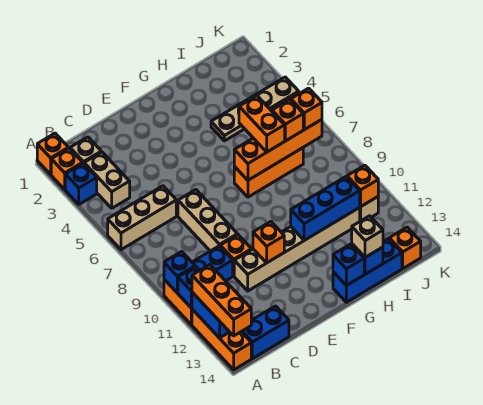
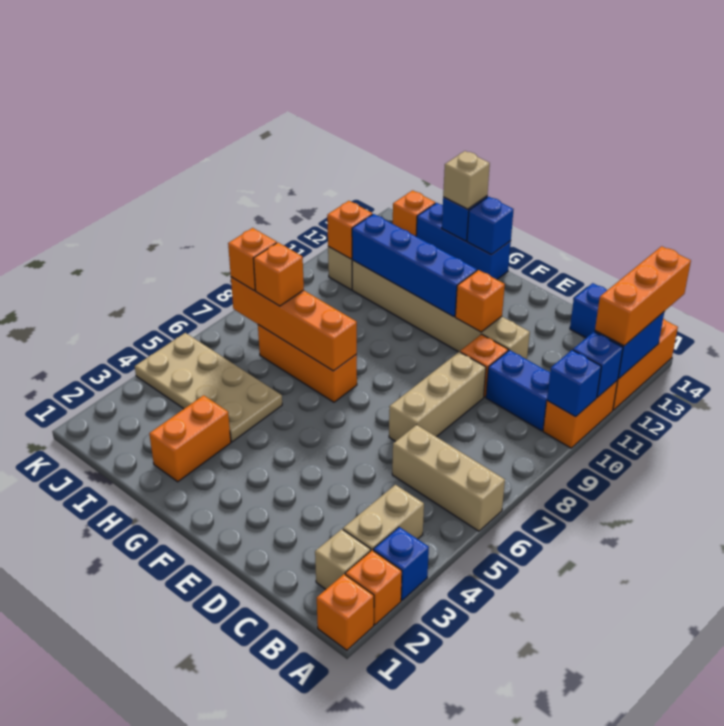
blue 1x3 brick [291,177,360,240] -> blue 1x4 brick [352,214,477,317]
tan 1x4 plate [211,77,299,141] -> tan 2x4 plate [135,333,282,442]
orange 1x2 brick [239,96,285,152] -> orange 1x2 brick moved to [149,395,231,482]

